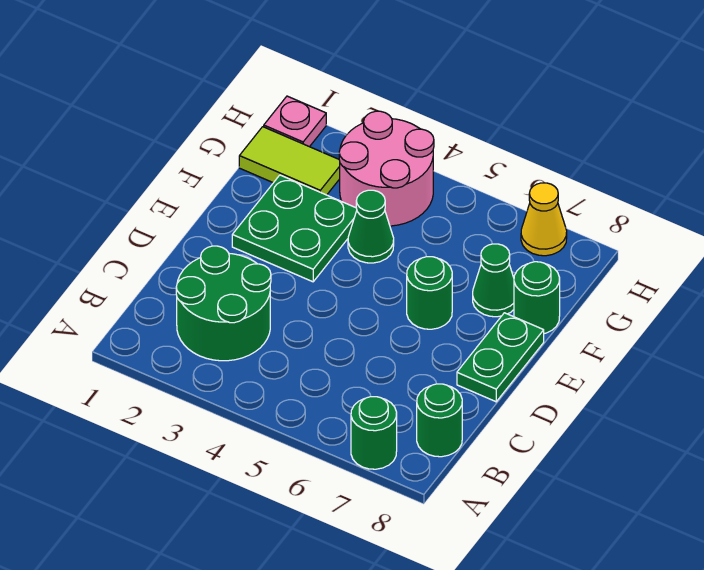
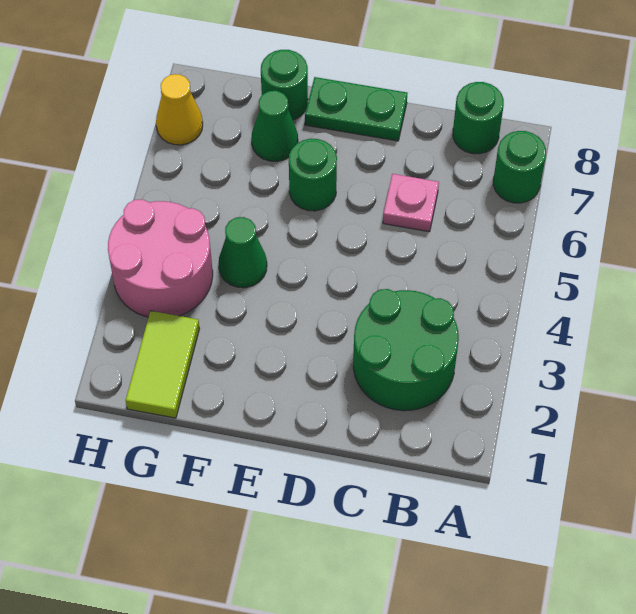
green 2x2 plate [232,175,357,282] -> none
pink 1x1 plate [264,96,326,147] -> pink 1x1 plate moved to [383,174,439,232]

